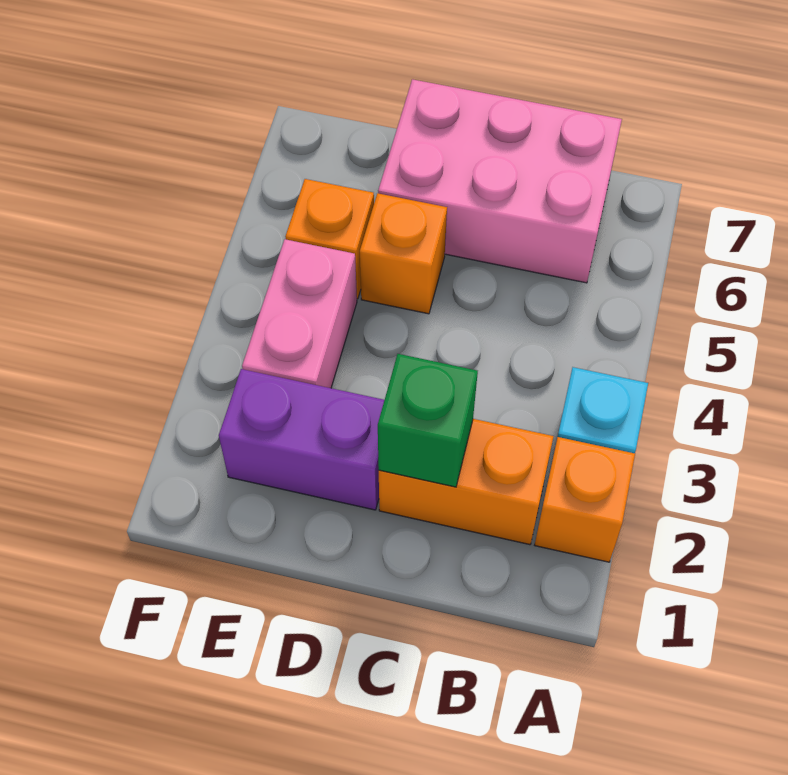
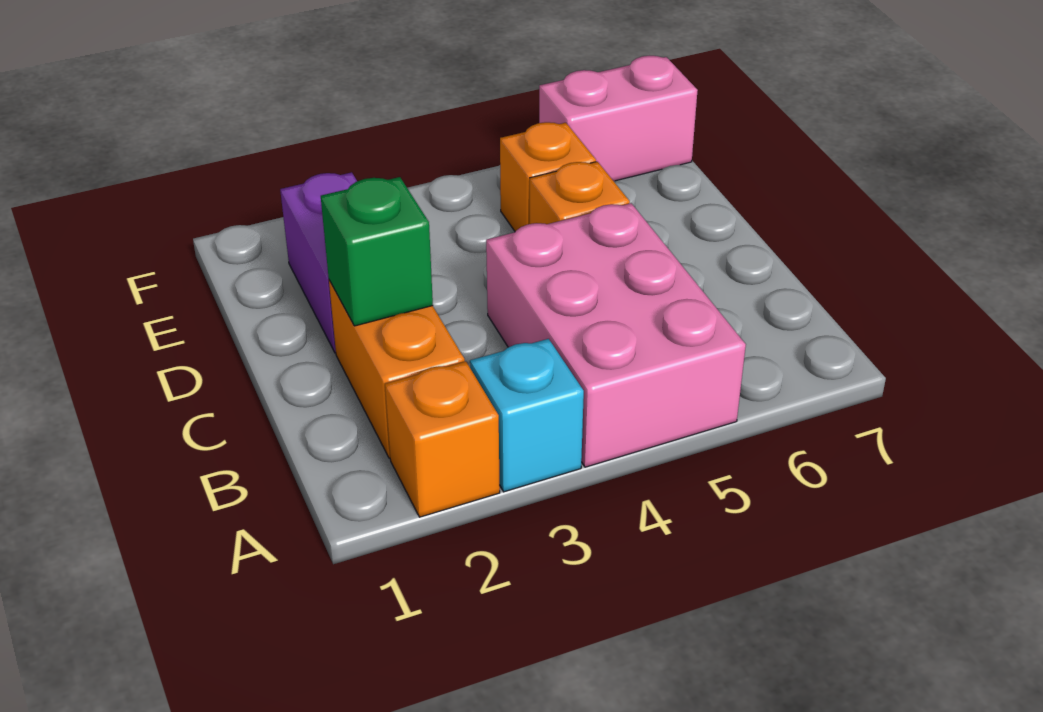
pink 2x3 brick [378,79,622,283] -> pink 2x3 brick moved to [486,203,746,467]
pink 1x2 brick [242,239,357,388] -> pink 1x2 brick moved to [539,56,698,181]

